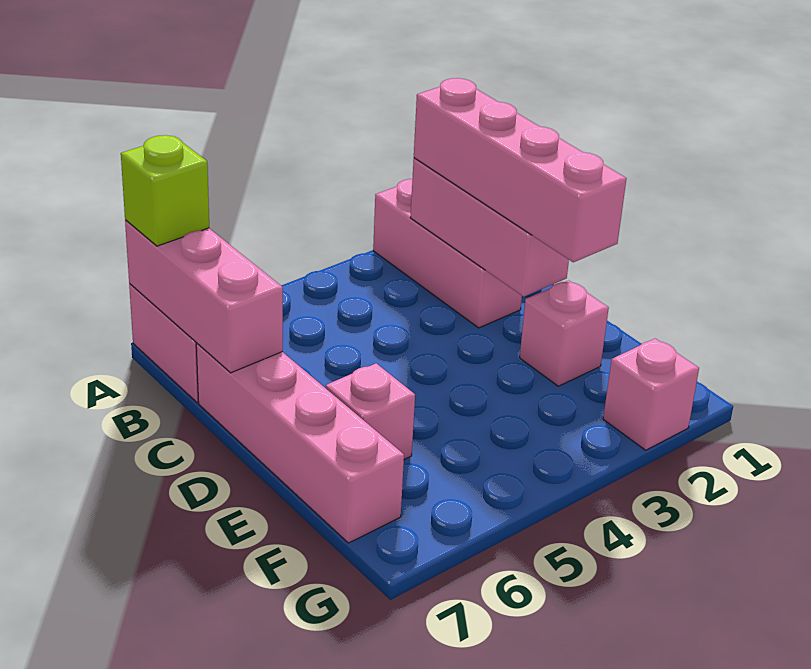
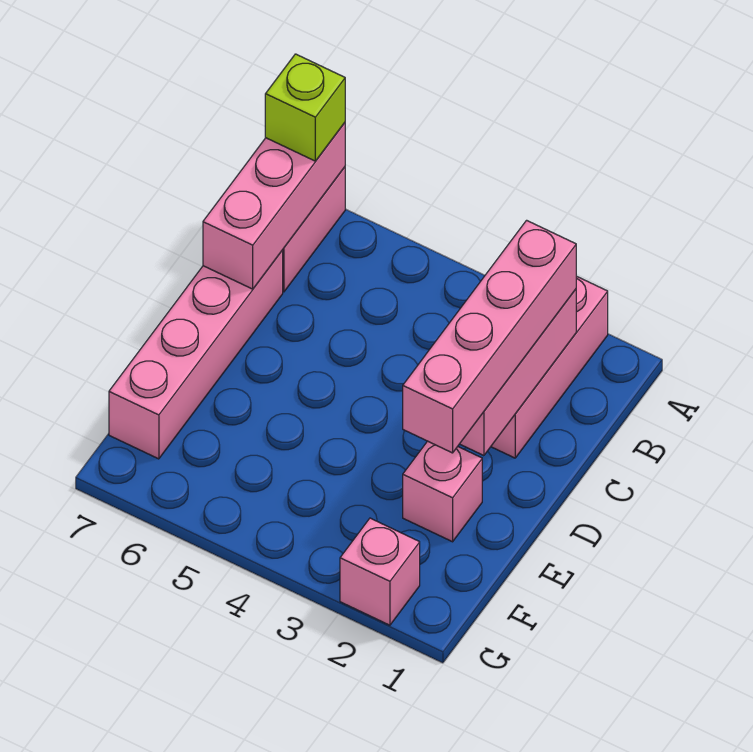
pink 1x1 brick [326,363,415,459] -> none

